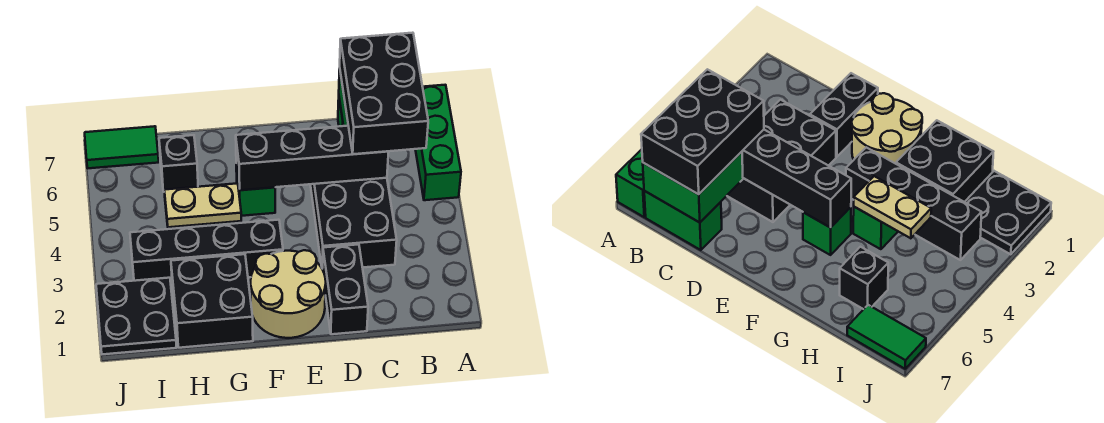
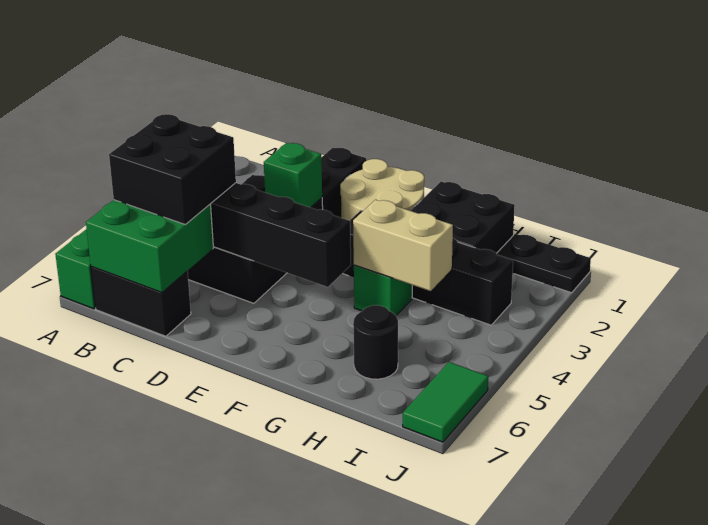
black 2x3 brick [340,33,428,154] -> black 2x2 brick [109,114,236,225]
green 1x2 brick [644,191,722,250] -> black 1x2 brick [91,267,191,336]
green 1x1 brick [236,164,275,216] -> green 1x1 brick moved to [264,143,322,208]
tan 1x2 plate [164,183,241,227] -> tan 1x2 brick [353,200,453,291]
black 1x1 brick [159,135,198,192] -> black 1x1 round brick [353,305,398,379]
black 2x2 plate [96,278,177,354] -> black 1x2 plate [496,234,591,293]
green 1x2 tile [85,126,159,168] -> green 1x2 tile turned to [403,362,488,442]

